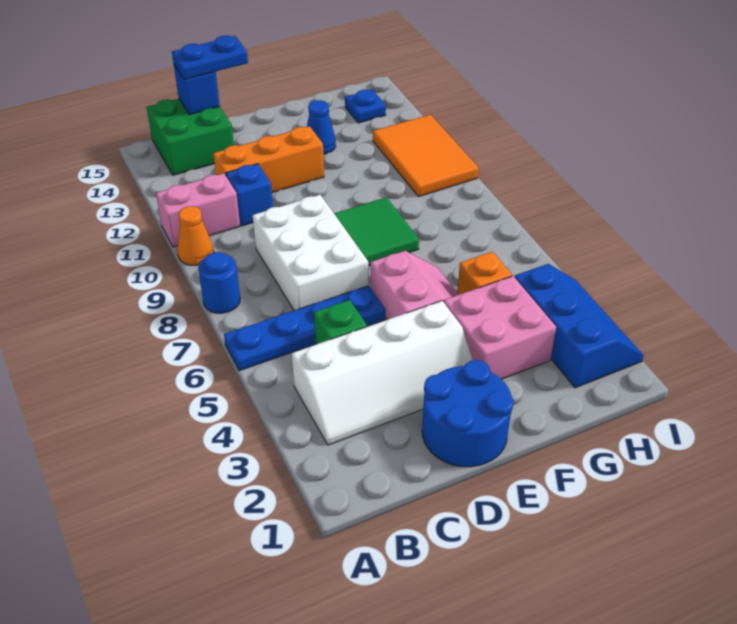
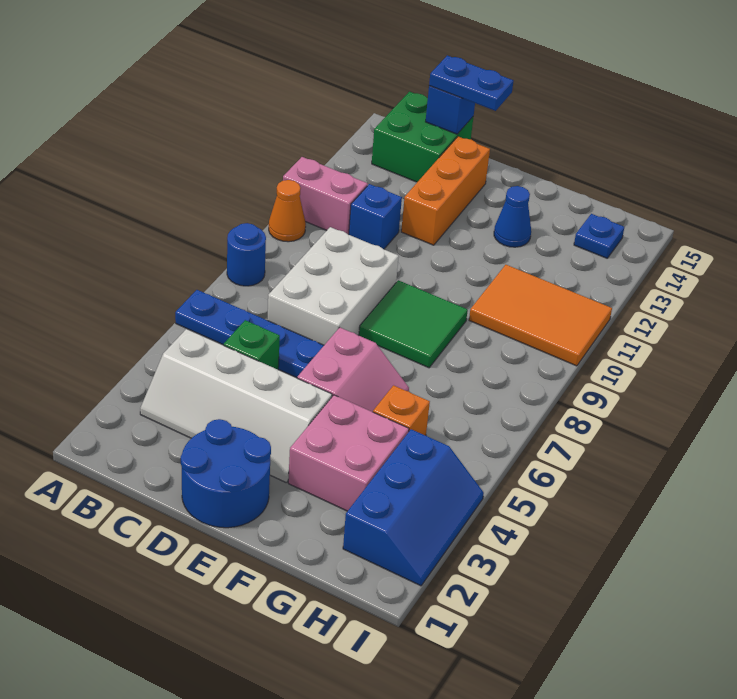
orange 1x3 brick [213,126,324,192] -> orange 1x3 brick turned to [401,137,490,245]
orange 2x3 tile [373,115,479,197] -> orange 2x3 tile turned to [469,265,612,366]

